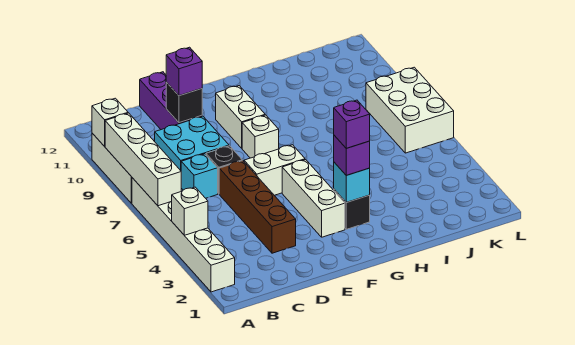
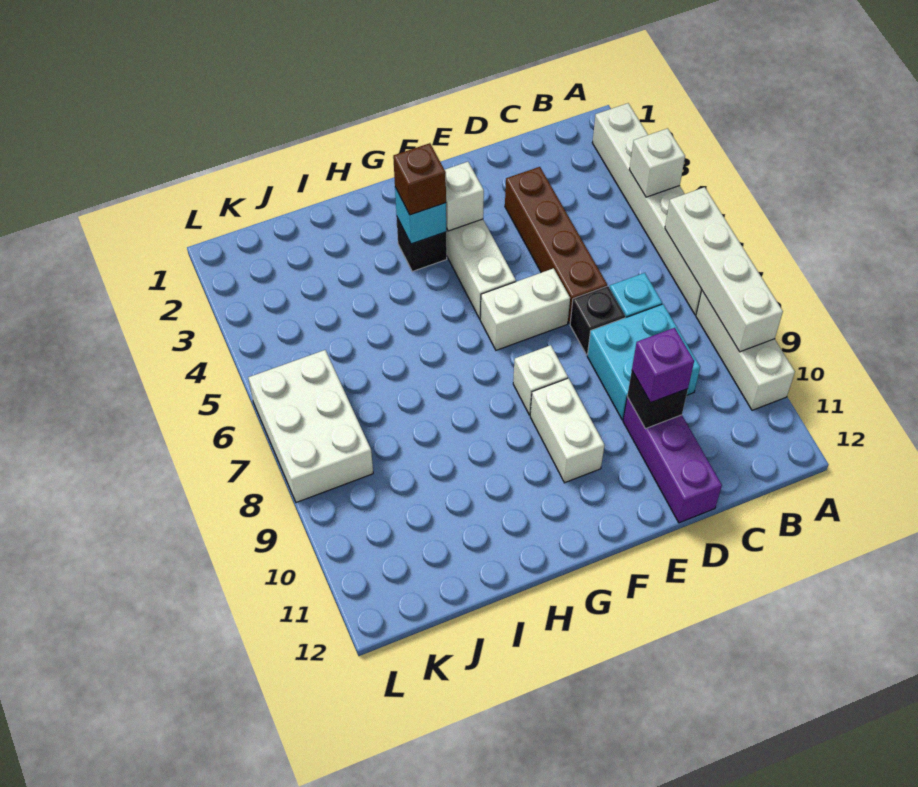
white 1x1 brick [92,98,128,146] -> white 1x1 brick moved to [445,162,484,231]
purple 1x1 brick [334,135,370,175] -> brown 1x1 brick [393,143,446,215]
purple 1x1 brick [334,100,370,148] -> none

